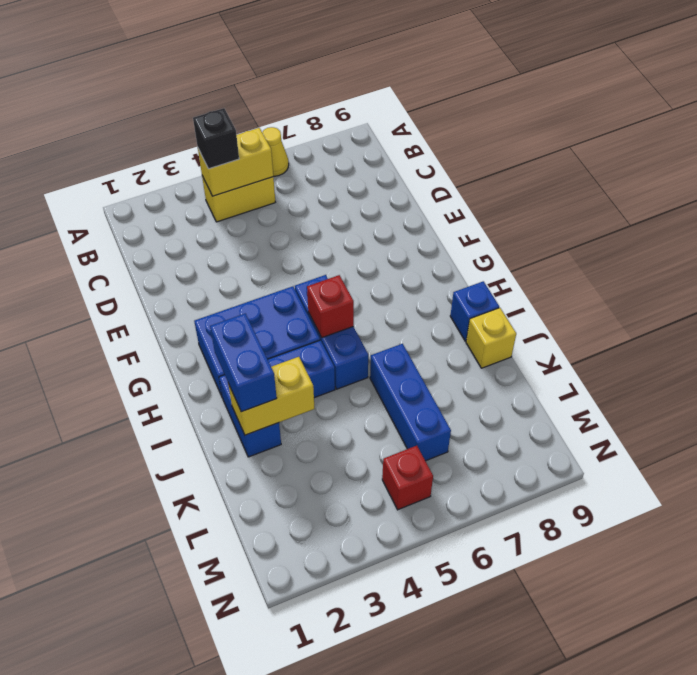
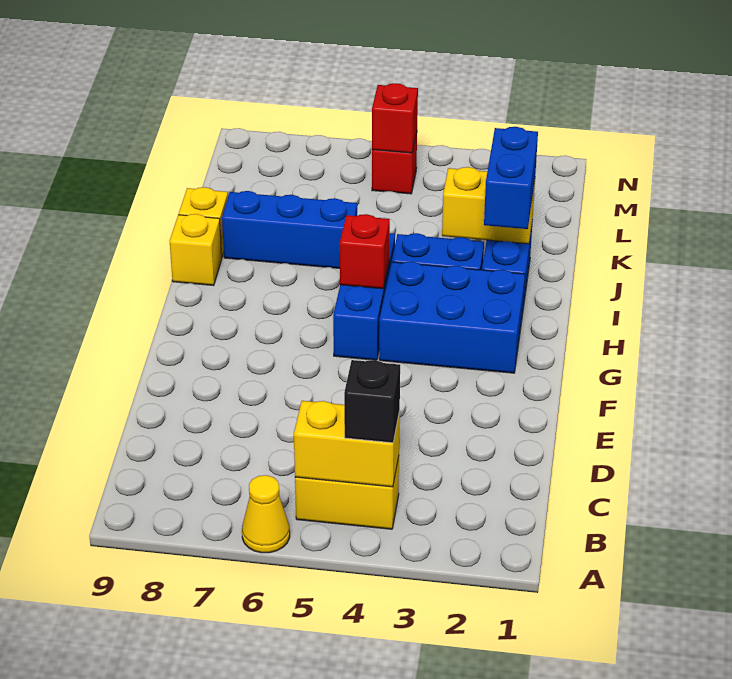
blue 1x1 brick [450,281,499,341] -> yellow 1x1 brick [170,214,222,285]
blue 1x3 brick [370,344,451,461] -> blue 1x3 brick turned to [222,191,357,268]
none -> red 1x1 brick [372,83,418,153]

